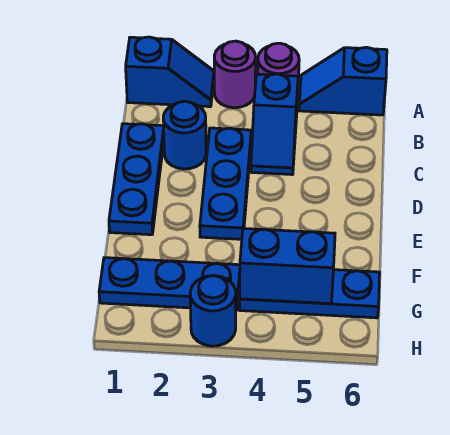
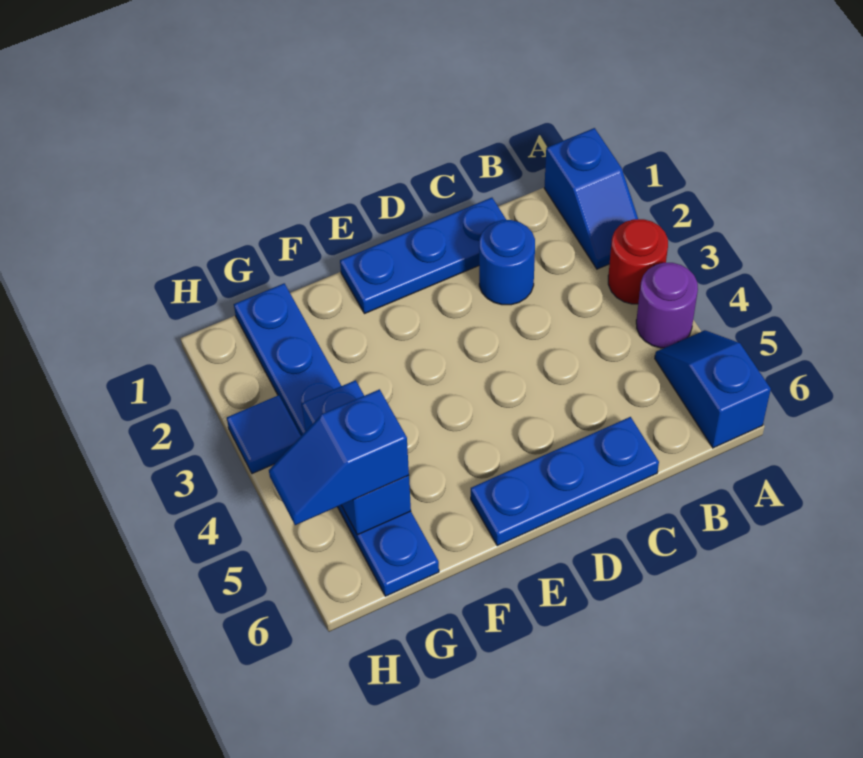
purple 1x1 round brick [214,41,256,108] -> red 1x1 round brick [608,219,668,304]
blue 1x2 slope [251,74,298,175] -> blue 1x2 slope moved to [269,389,409,525]
blue 1x3 plate [200,128,251,239] -> blue 1x3 plate moved to [471,417,659,546]
blue 1x1 round brick [190,276,236,346] -> blue 1x1 tile [227,395,301,474]

